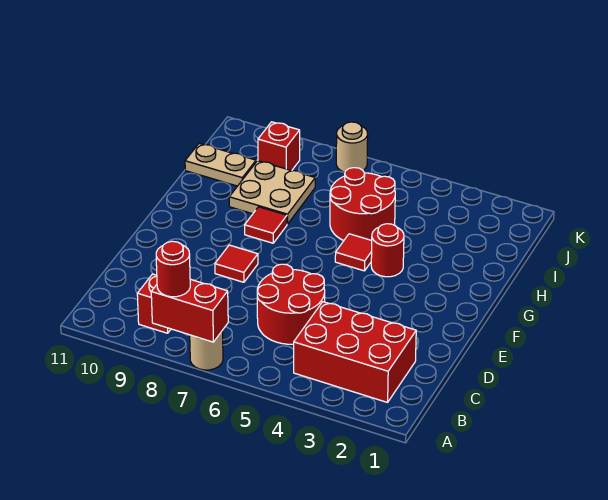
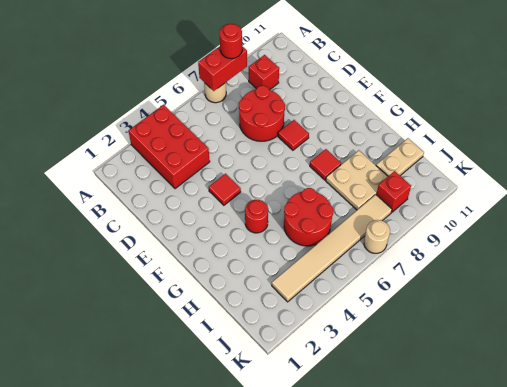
red 2x3 brick [294,302,416,402] -> red 2x3 brick turned to [128,105,210,189]
red 2x2 round brick [257,264,325,344] -> red 2x2 round brick moved to [239,86,285,141]
red 1x1 tile [335,234,372,271] -> red 1x1 tile moved to [209,174,241,205]
none -> tan 1x6 tile [272,195,392,302]

